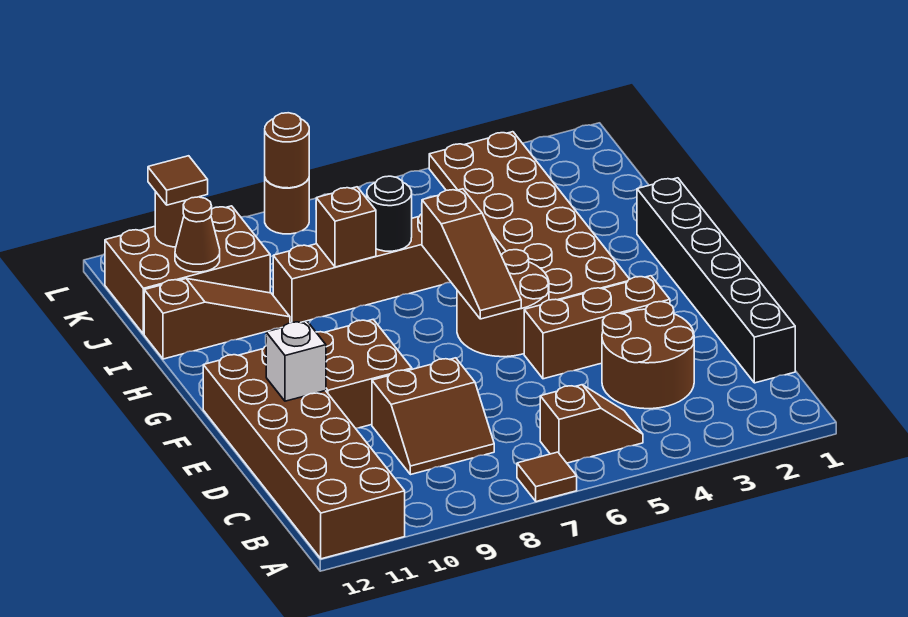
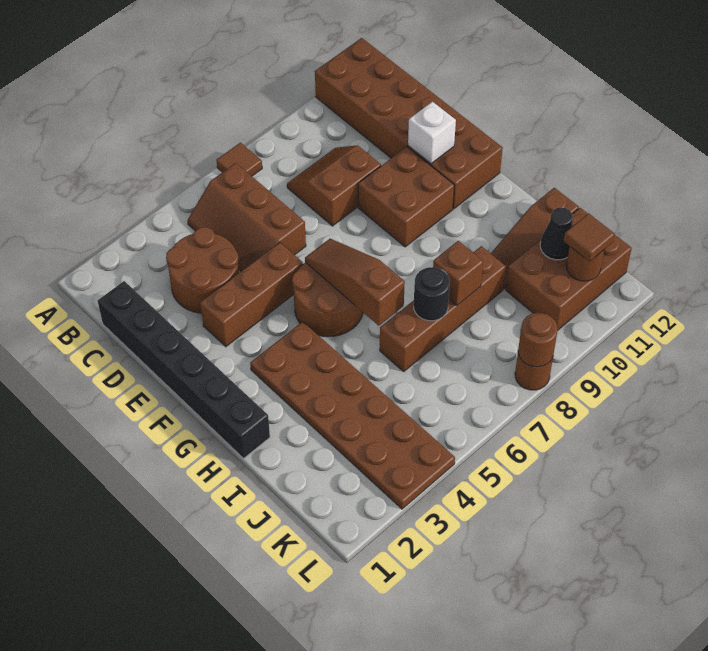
brown 1x2 slope [540,385,643,463] -> brown 2x3 slope [188,163,306,271]
brown 1x1 cone [175,197,220,272] -> black 1x1 cone [540,207,573,260]

